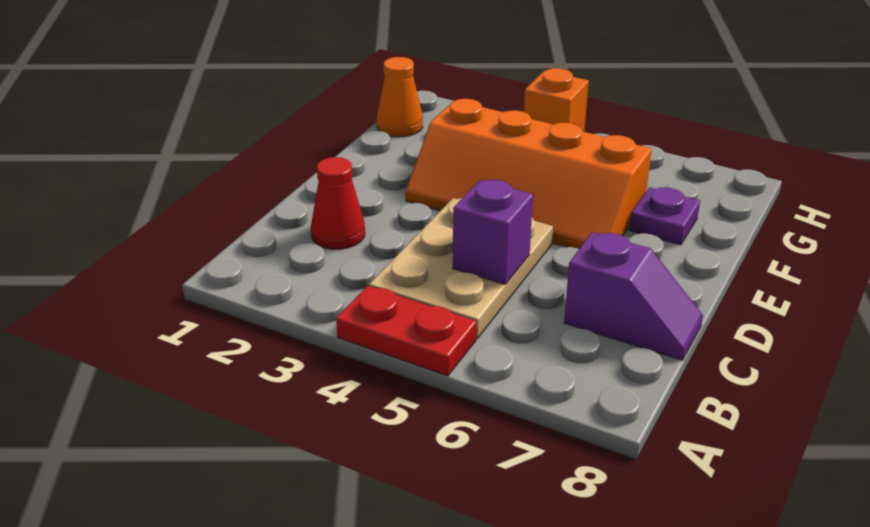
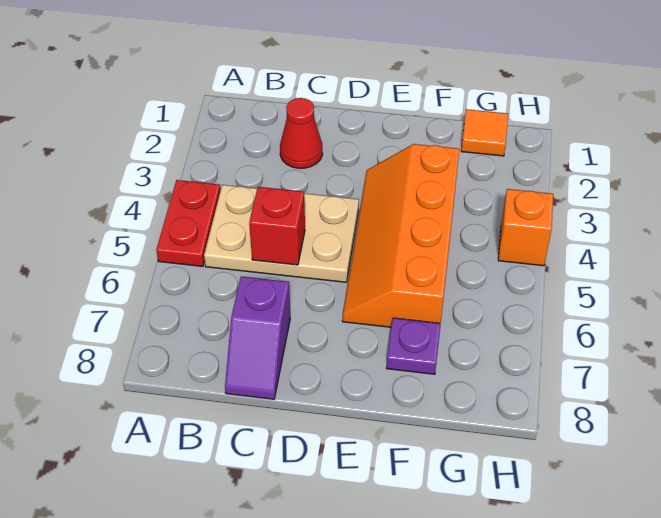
purple 1x1 brick [453,180,533,284] -> red 1x1 brick [249,187,305,265]
orange 1x1 cone [377,57,423,137] -> orange 1x1 tile [461,109,508,156]

